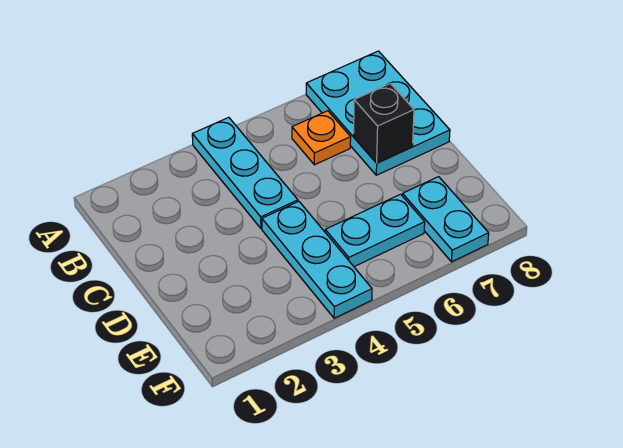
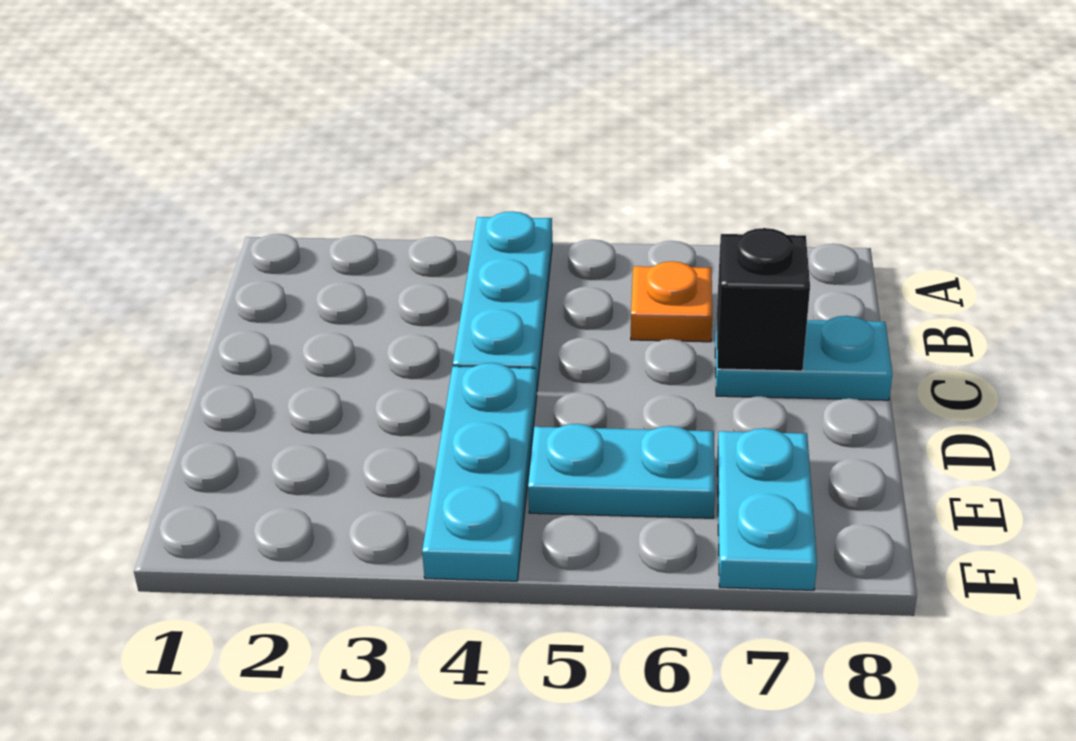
cyan 2x3 plate [306,51,450,175] -> cyan 1x2 plate [715,316,893,400]

